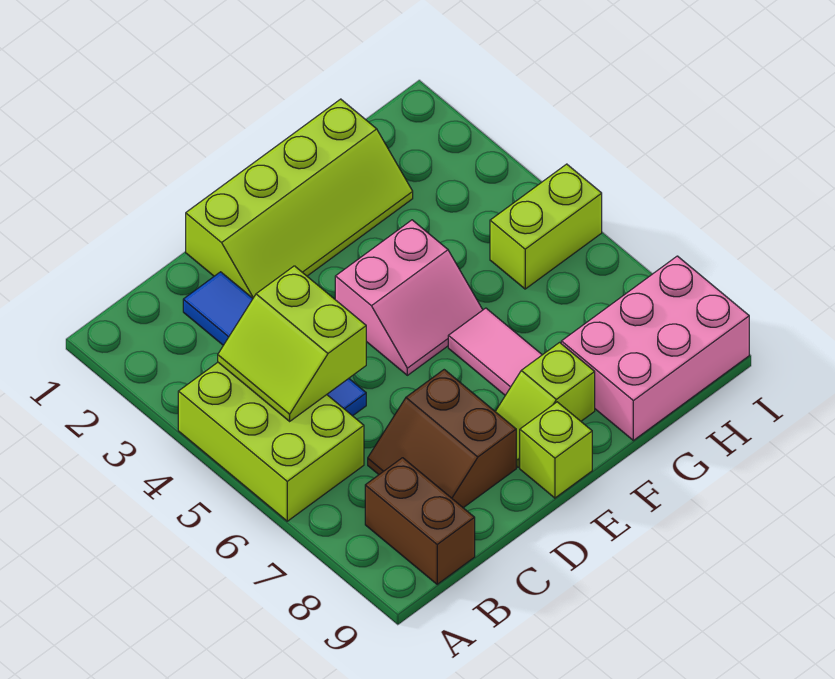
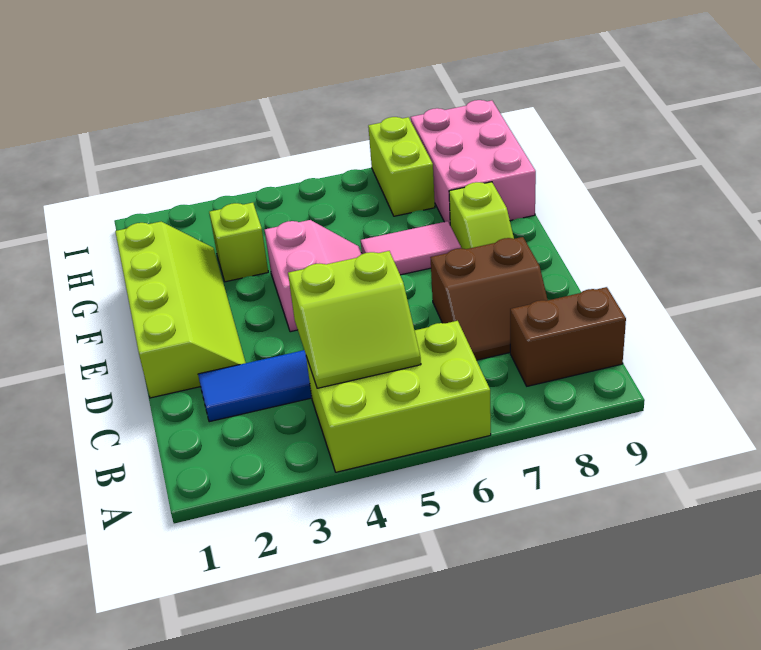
lime 1x1 brick [520,402,592,498] -> lime 1x1 brick moved to [209,203,268,282]
lime 1x2 brick [490,164,602,289] -> lime 1x2 brick moved to [368,117,435,216]

